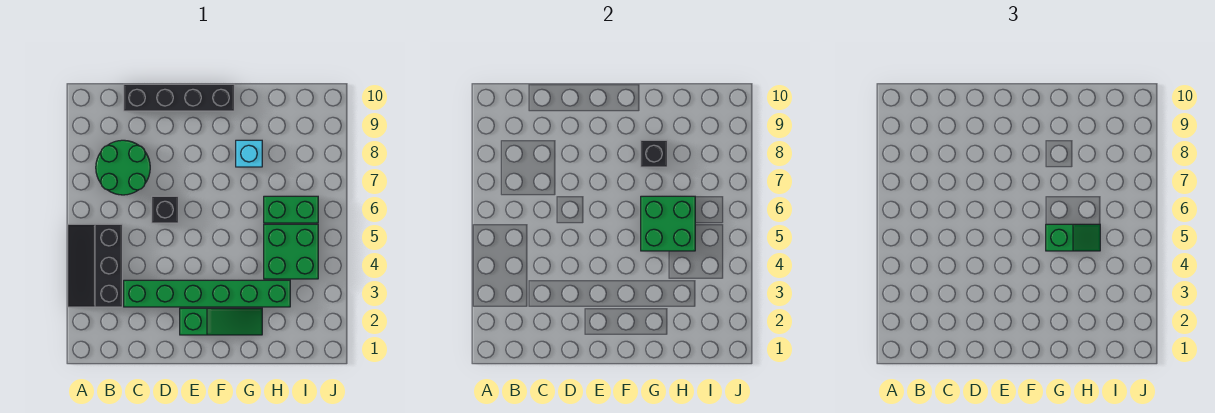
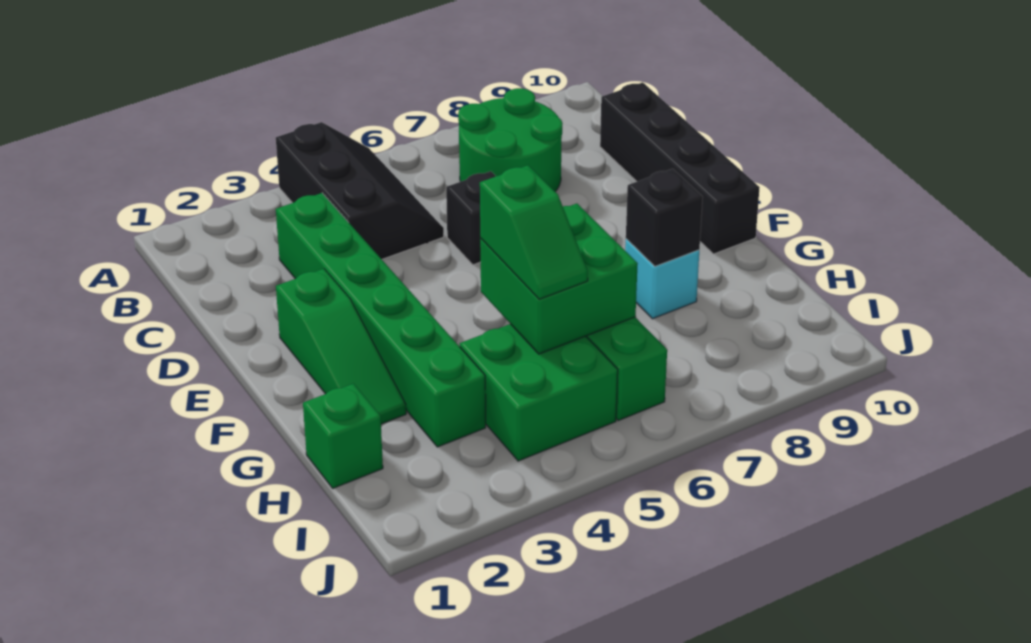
black 2x3 slope [68,224,122,307] -> black 2x3 slope turned to [276,122,444,259]
none -> green 1x1 brick [303,384,383,488]

